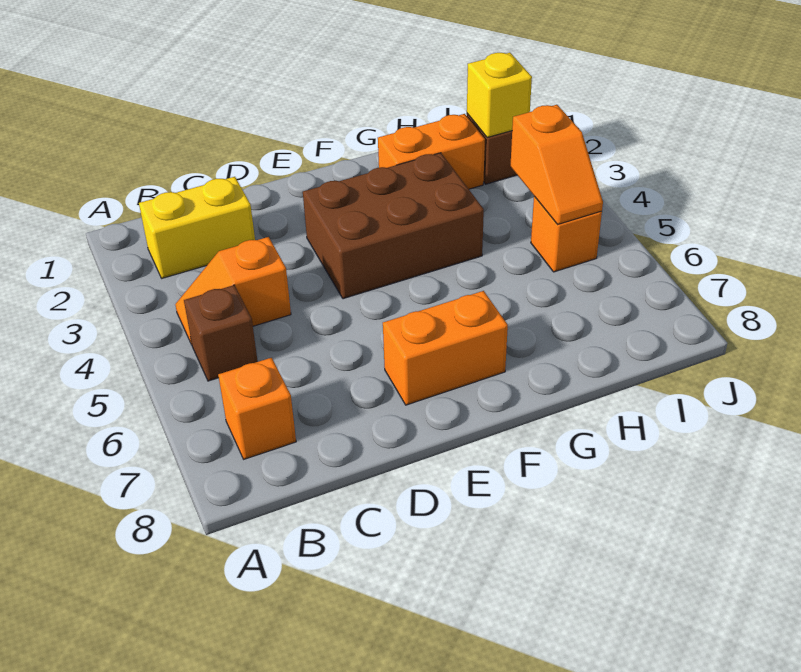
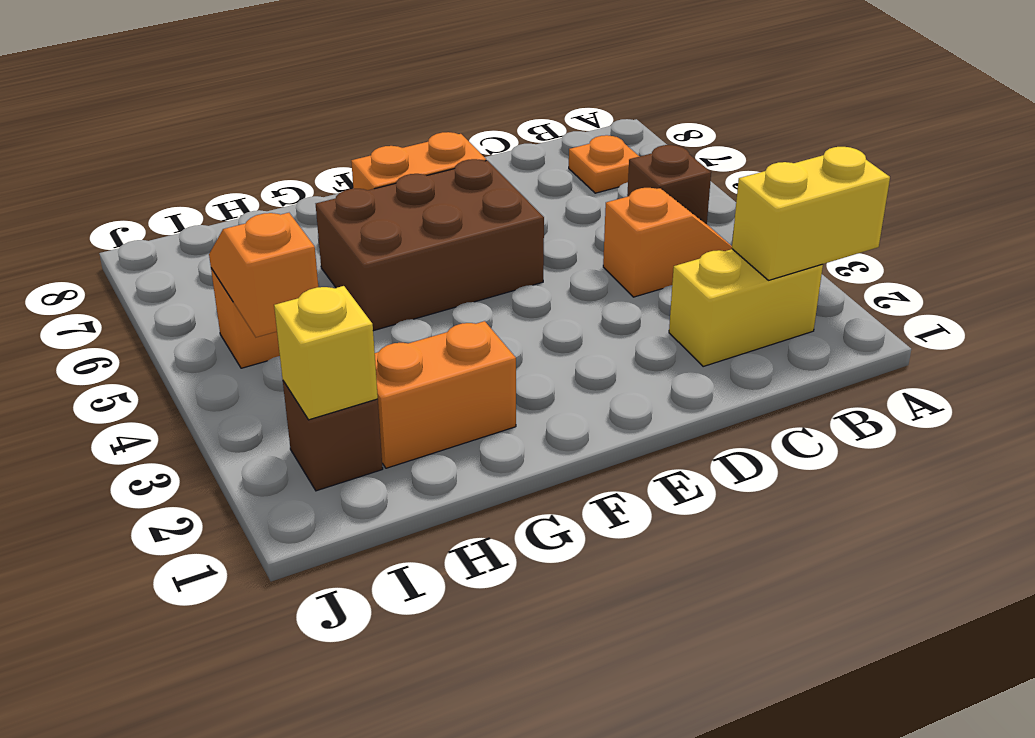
none -> yellow 1x2 brick [732,147,890,280]
orange 1x1 brick [218,358,296,459] -> orange 1x1 plate [569,135,639,193]
brown 2x3 brick [303,153,484,299] -> brown 2x3 brick moved to [316,159,544,331]

